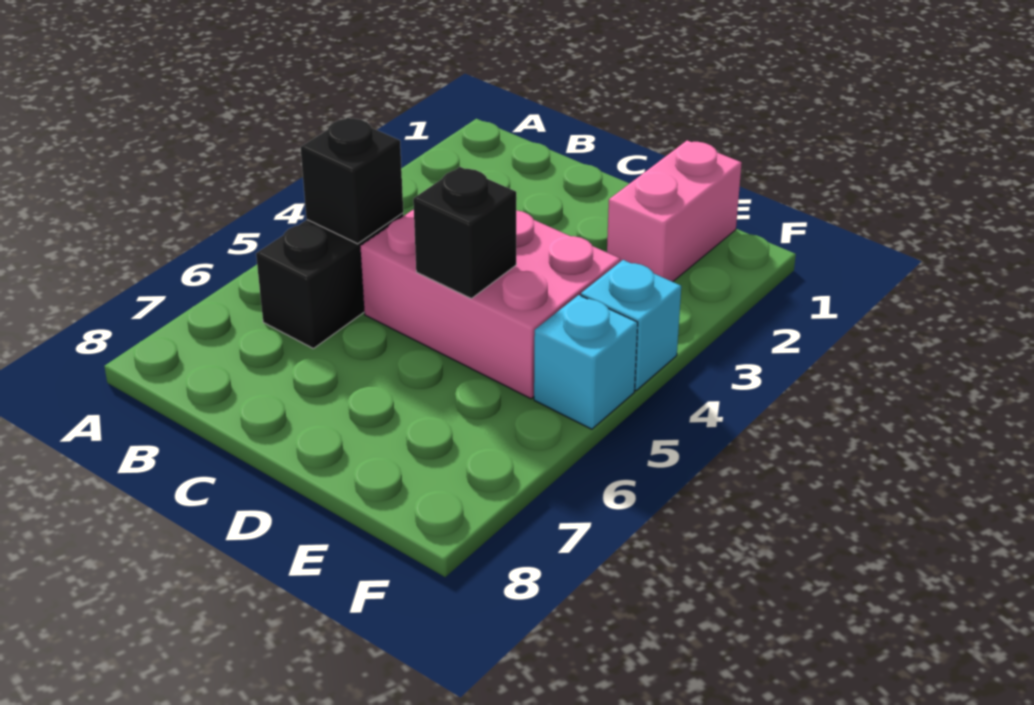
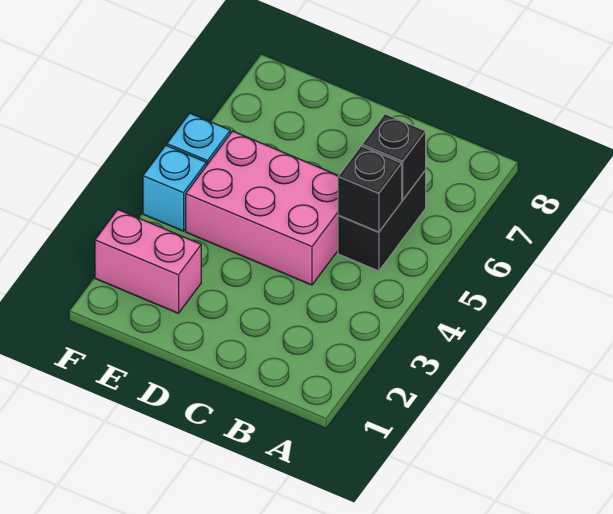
black 1x1 brick [413,167,516,298] -> black 1x1 brick moved to [362,114,426,200]
pink 1x2 brick [607,140,742,282] -> pink 1x2 brick turned to [95,210,201,313]

